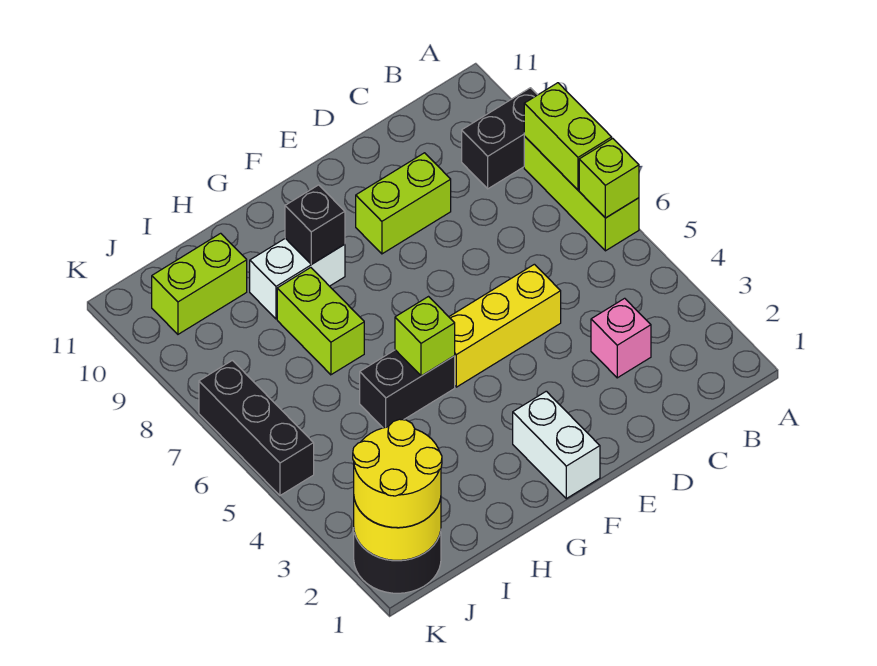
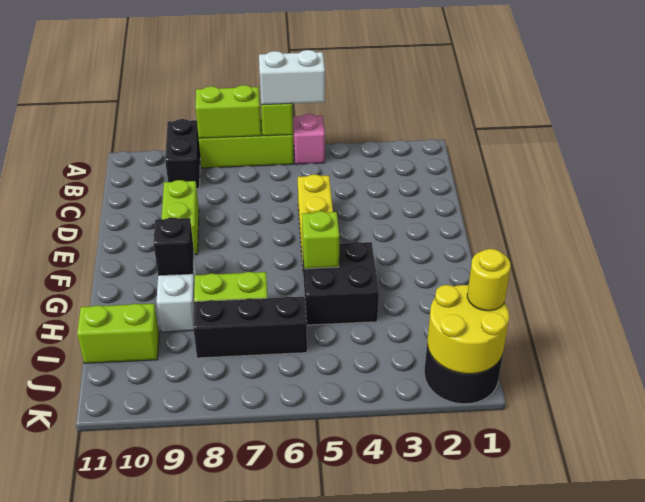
pink 1x1 brick [591,298,651,378] -> pink 1x1 brick moved to [293,114,325,164]
white 1x2 brick [513,391,600,499] -> white 1x2 brick moved to [259,50,325,105]
black 1x2 brick [360,350,455,428] -> black 2x2 brick [303,242,379,325]
lime 1x2 brick [152,233,247,334] -> lime 1x2 brick turned to [77,304,159,363]
yellow 2x2 round brick [353,419,442,528] -> yellow 1x1 round brick [467,249,511,311]
black 1x3 brick [199,360,314,495] -> black 1x3 brick moved to [193,297,307,358]

